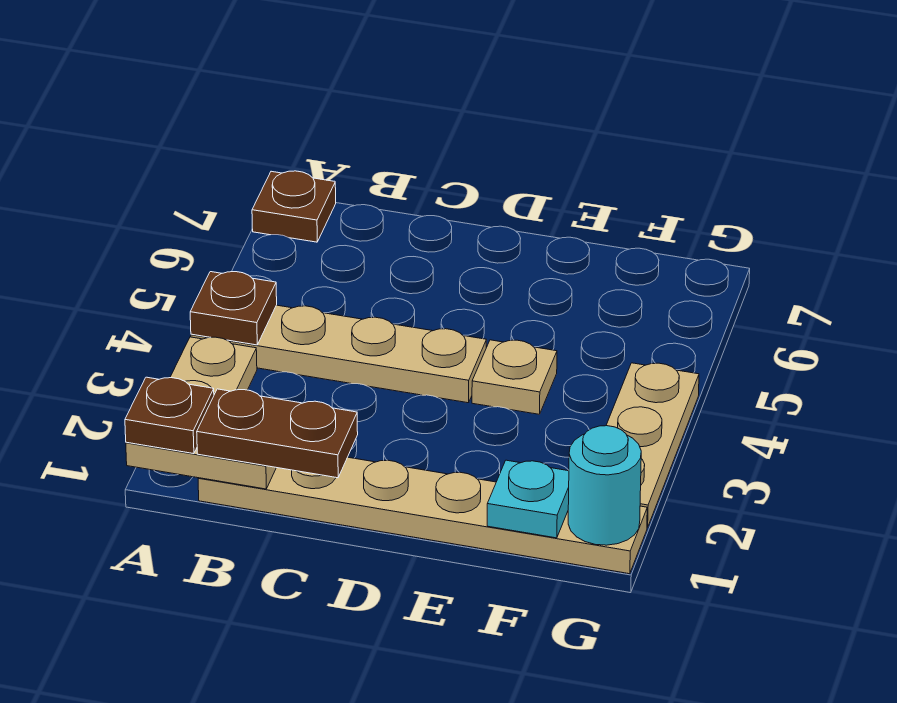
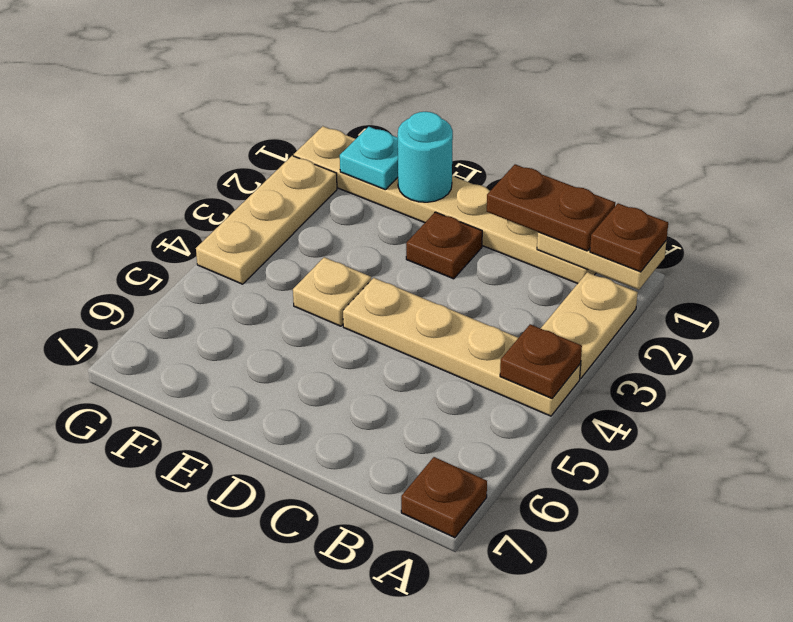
none -> brown 1x1 plate [406,212,482,279]
cyan 1x1 round brick [568,426,641,545] -> cyan 1x1 round brick moved to [398,112,453,202]

